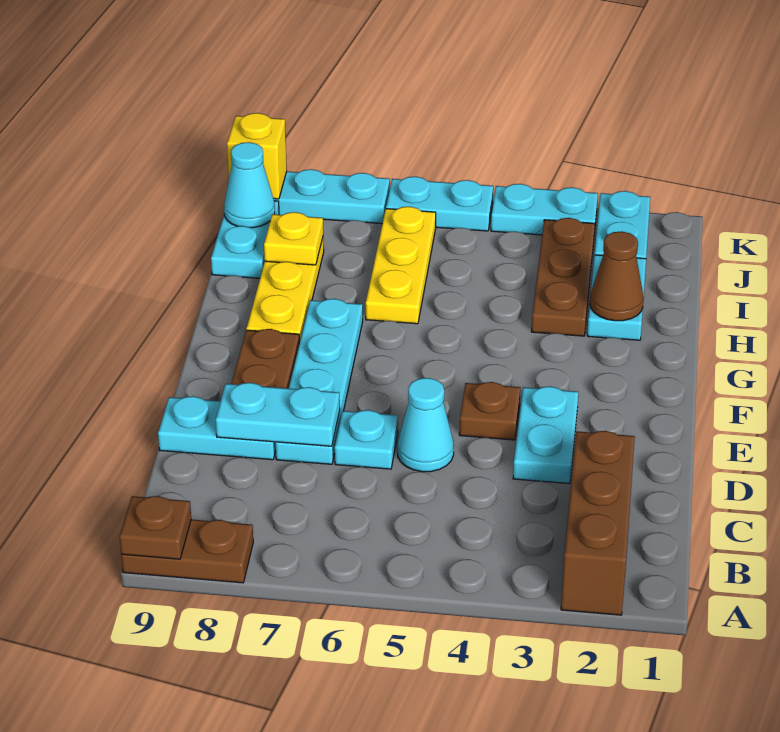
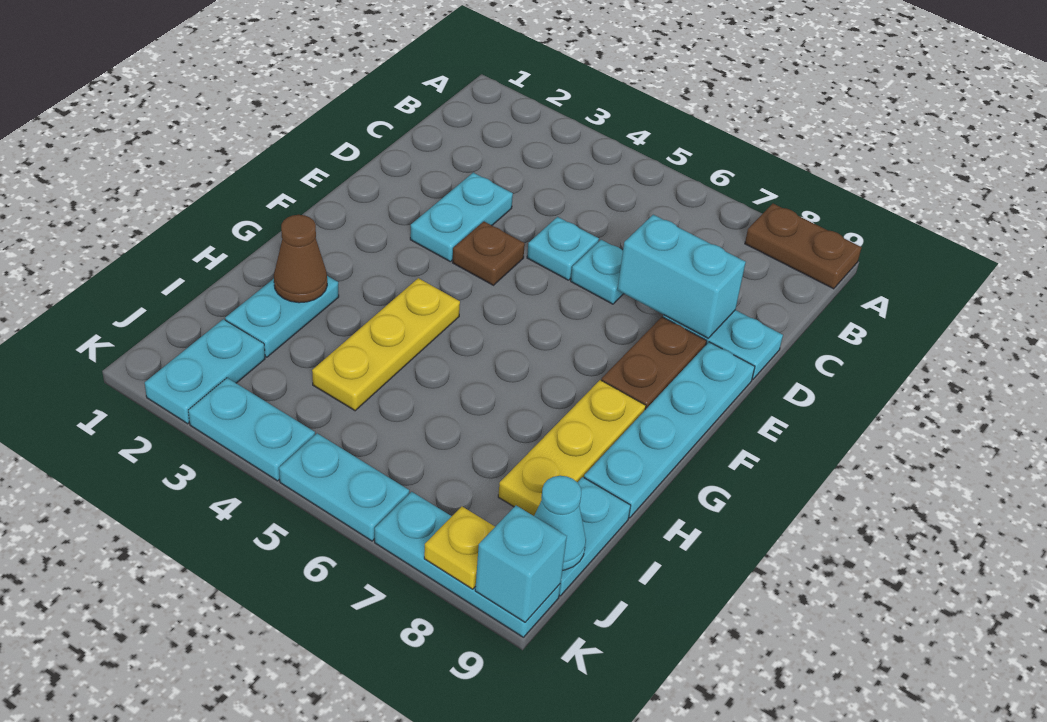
brown 1x3 brick [561,431,635,615] -> none
brown 1x1 plate [120,496,191,559] -> none
cyan 1x1 cone [398,378,454,472] -> cyan 1x1 plate [527,217,599,280]
cyan 1x4 plate [276,299,363,464] -> cyan 1x4 plate moved to [584,342,755,518]
cyan 1x2 plate [216,383,340,446] -> cyan 1x2 brick [617,215,746,338]
brown 1x3 plate [531,218,595,336] -> none
yellow 1x3 plate [366,207,436,324] -> yellow 1x3 plate moved to [312,278,460,411]
yellow 1x1 plate [264,212,323,265] -> yellow 1x1 plate moved to [424,506,495,589]
yellow 1x1 brick [227,113,287,199] -> cyan 1x1 brick [475,506,567,622]

